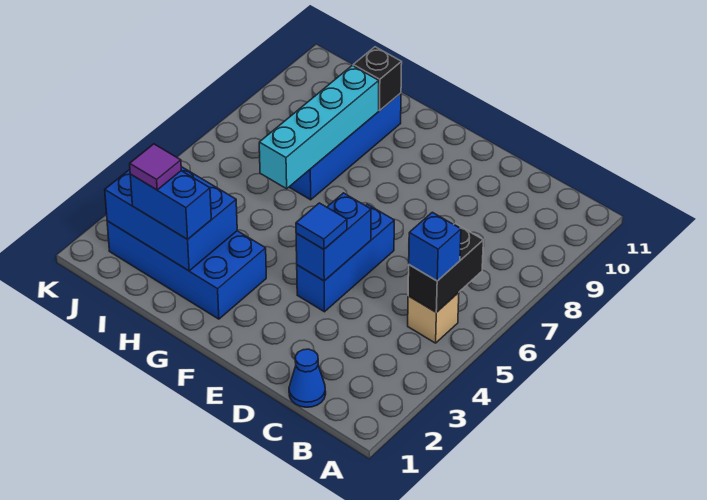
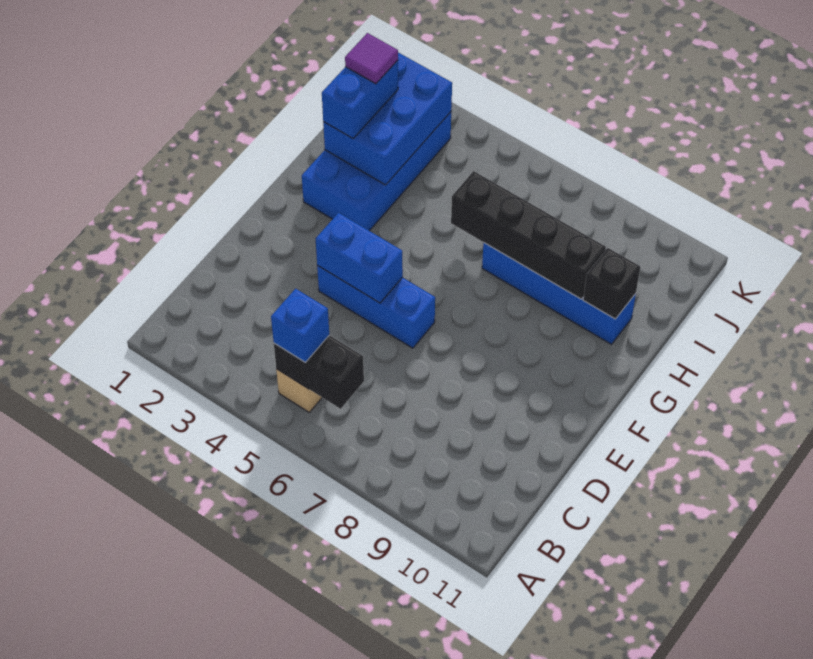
blue 1x1 cone [289,349,326,407] -> none
blue 1x1 tile [296,203,347,249] -> none
cyan 1x4 brick [259,66,379,189] -> black 1x4 brick [451,171,606,299]

